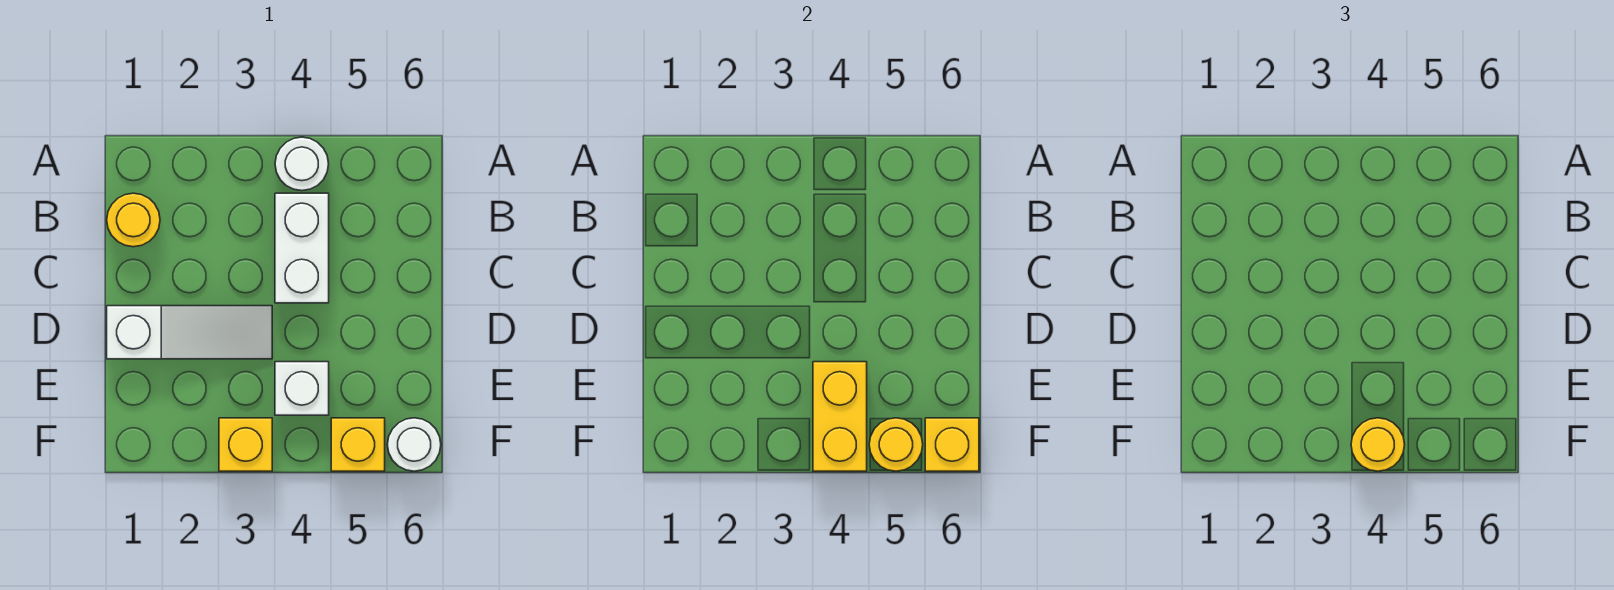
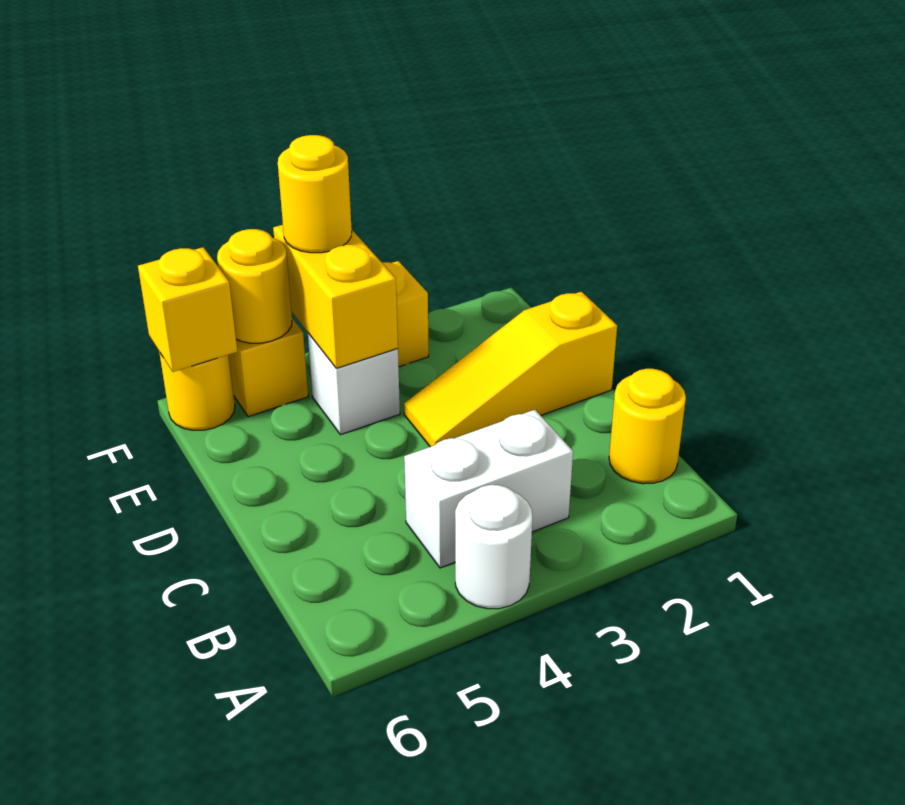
white 1x2 brick [275,193,329,303] -> white 1x2 brick turned to [404,410,573,568]
white 1x3 slope [107,306,272,359] -> yellow 1x3 slope [404,292,617,447]
white 1x1 round brick [387,418,441,471] -> yellow 1x1 round brick [159,352,235,430]

